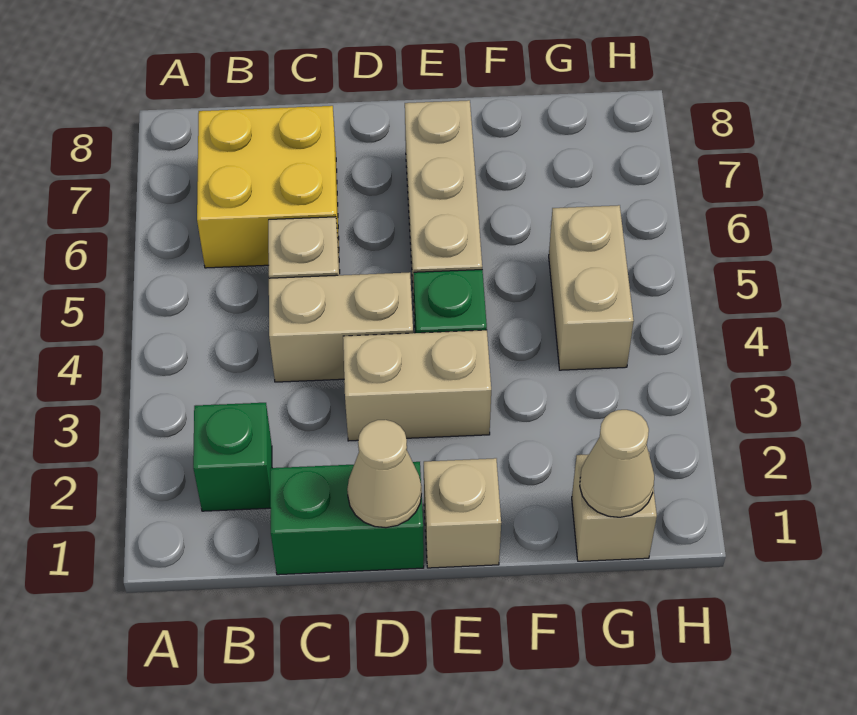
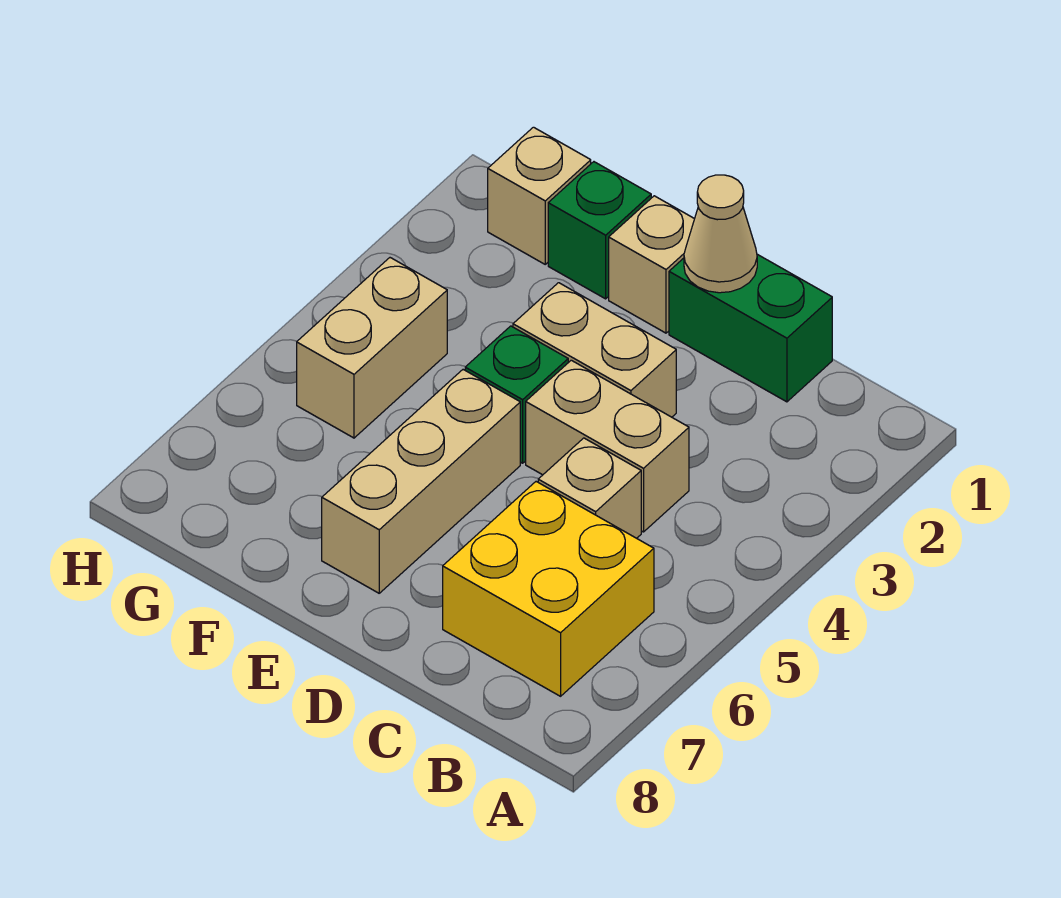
green 1x1 brick [193,403,272,511] -> green 1x1 brick moved to [548,162,651,299]
tan 1x1 cone [580,410,654,517] -> none

